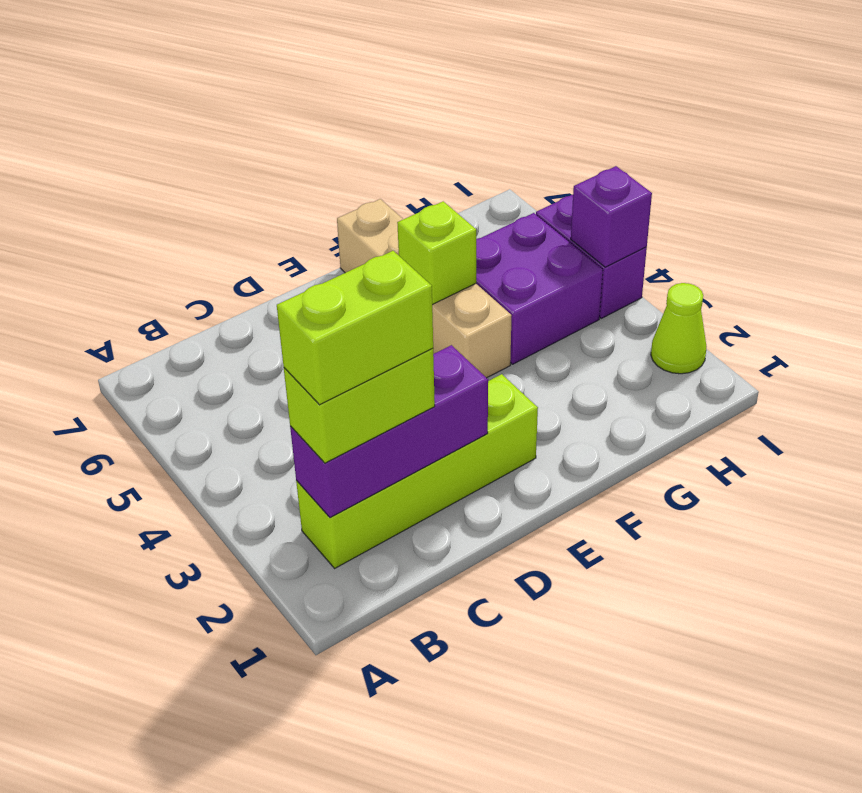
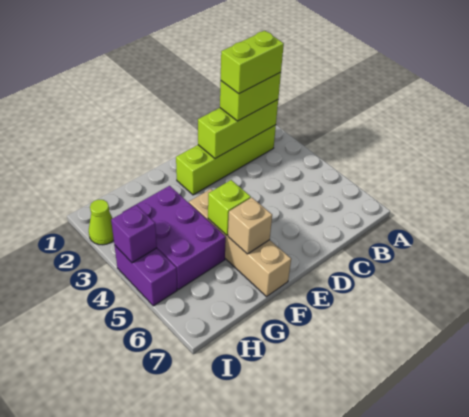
purple 1x3 brick [290,345,488,518] -> lime 1x3 brick [198,100,278,159]
none -> tan 1x1 brick [228,197,272,254]
purple 2x2 brick [476,213,603,364] -> purple 2x3 brick [122,186,226,290]

